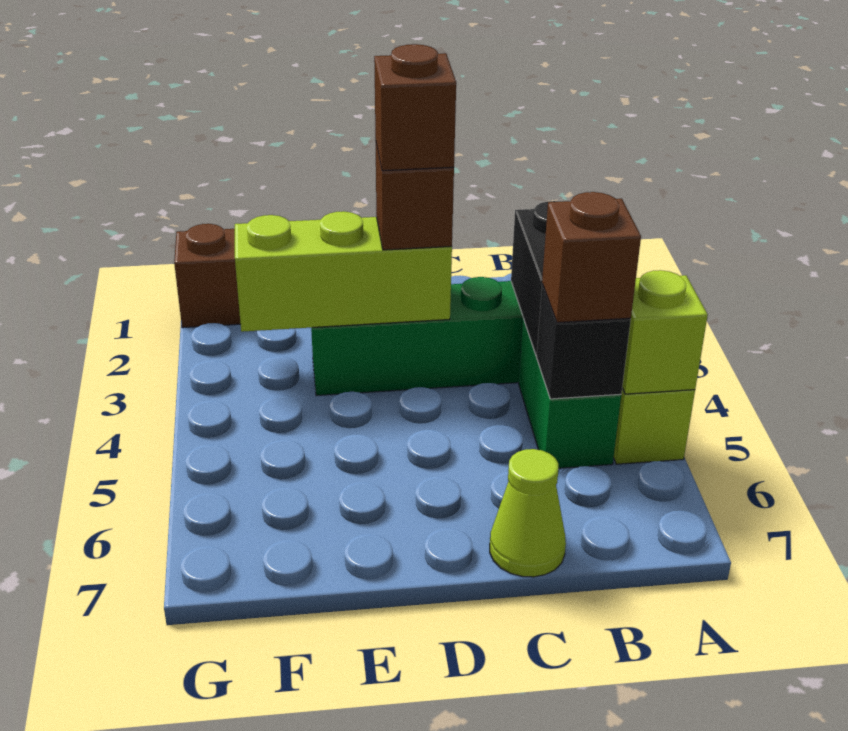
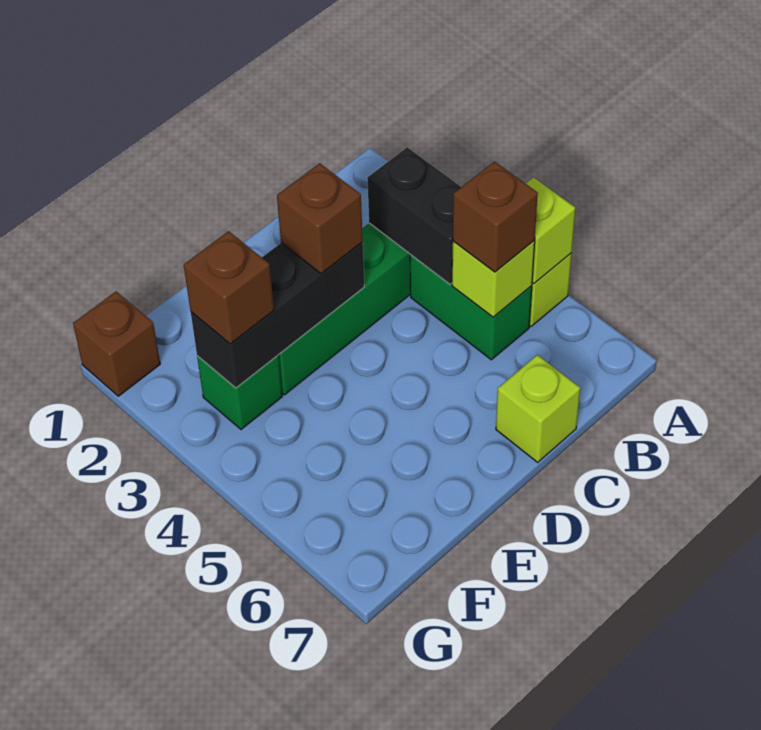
black 1x1 brick [536,284,631,399] -> lime 1x1 brick [452,240,535,317]
lime 1x1 cone [490,449,566,577] -> lime 1x1 brick [496,355,580,462]
lime 1x3 brick [235,211,452,332] -> black 1x3 brick [191,242,364,388]
brown 1x1 brick [374,44,456,171] -> brown 1x1 brick moved to [184,231,274,344]
none -> green 1x1 brick [197,355,282,429]

